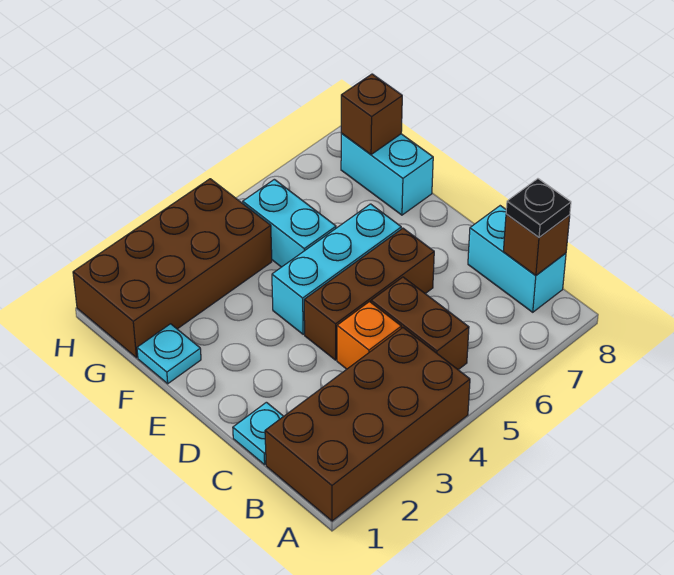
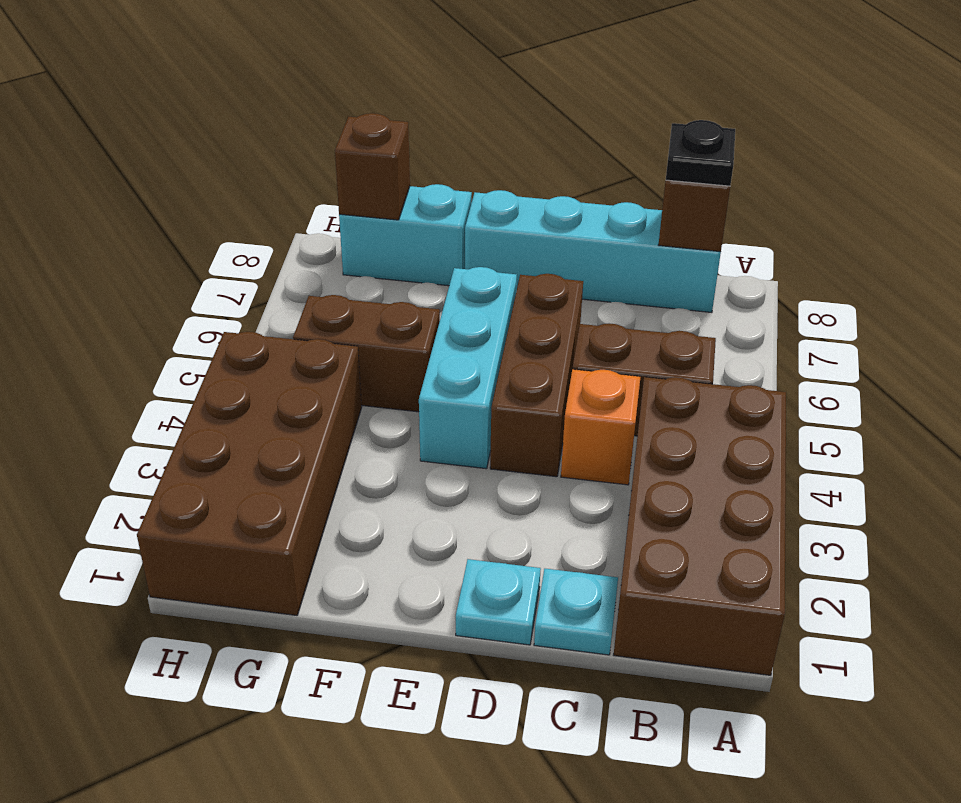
cyan 1x2 brick [468,206,566,312] -> cyan 1x4 brick [465,190,721,312]
cyan 1x1 plate [137,324,201,384] -> cyan 1x1 plate moved to [456,559,541,645]
cyan 1x2 brick [243,179,336,267] -> brown 1x2 brick [293,295,440,412]

